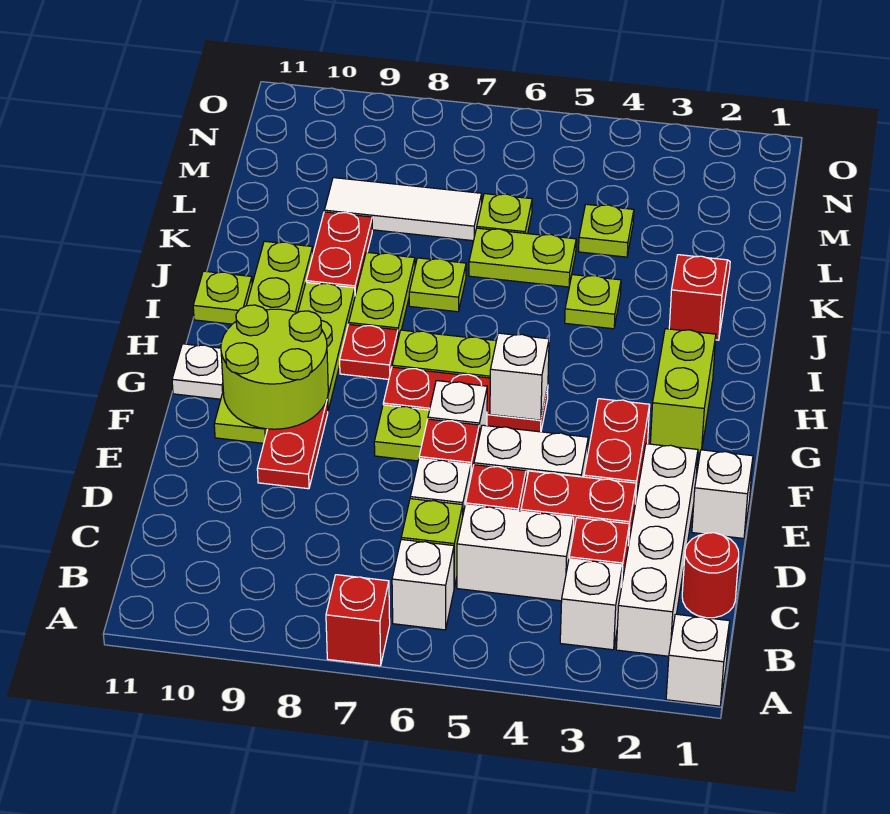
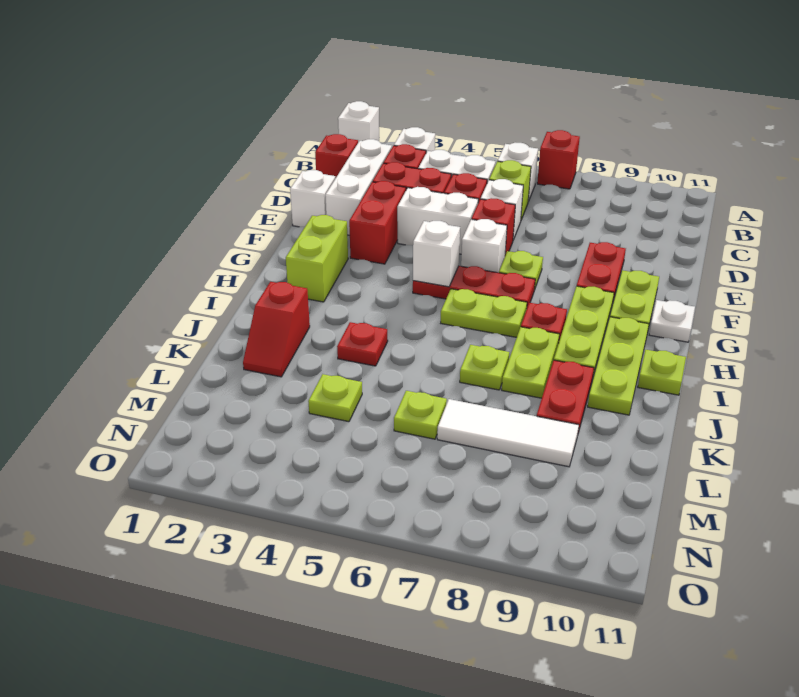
white 1x4 brick [616,444,698,656] -> white 1x3 brick [325,139,392,235]
red 1x1 round brick [682,533,739,618] -> red 1x1 brick [315,134,358,178]
lime 2x2 round brick [221,305,328,429] -> none
lime 1x1 plate [565,275,621,329] -> red 1x1 plate [337,322,388,366]
lime 1x2 plate [469,228,576,287] -> none

